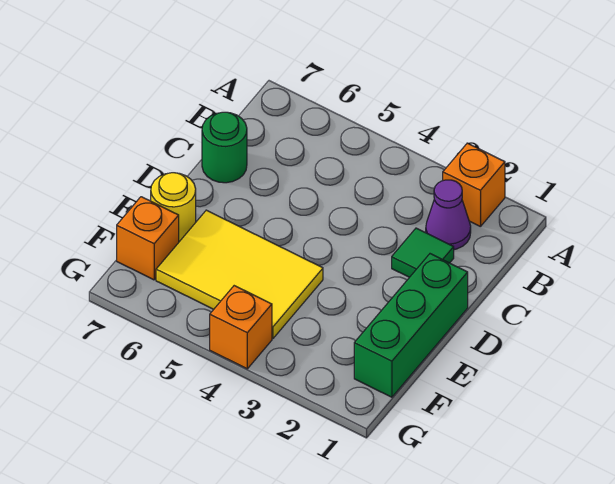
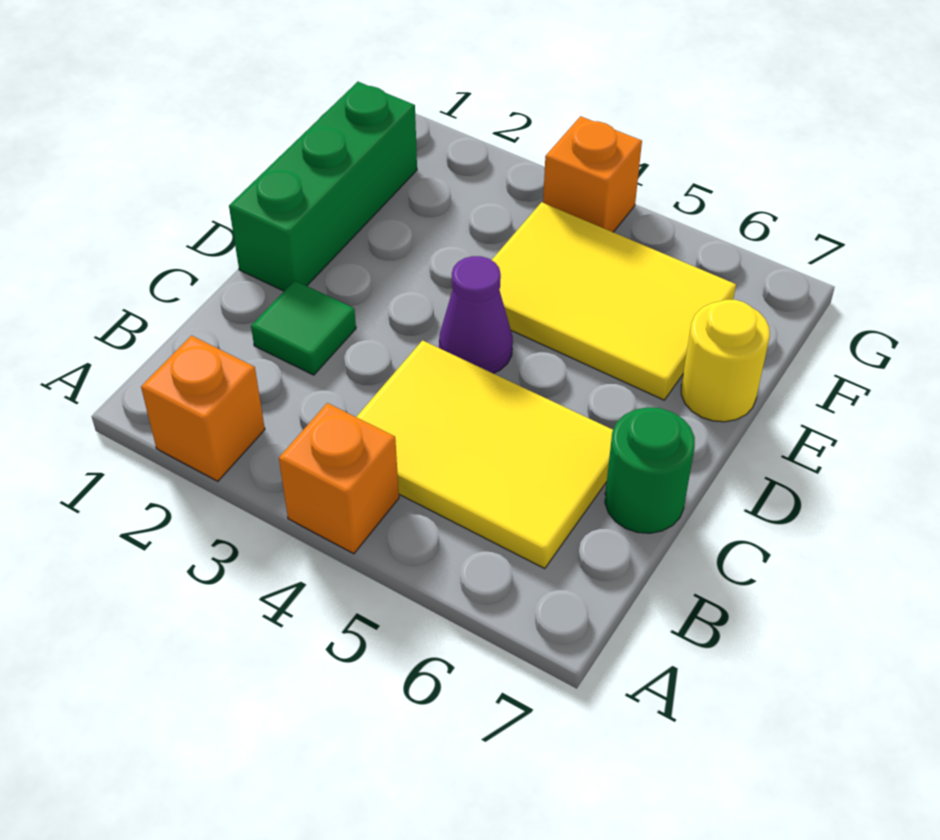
purple 1x1 cone [426,180,471,250] -> purple 1x1 cone moved to [439,256,513,373]
none -> yellow 2x3 tile [357,340,613,568]
orange 1x1 brick [117,197,179,280] -> orange 1x1 brick moved to [279,403,399,554]

